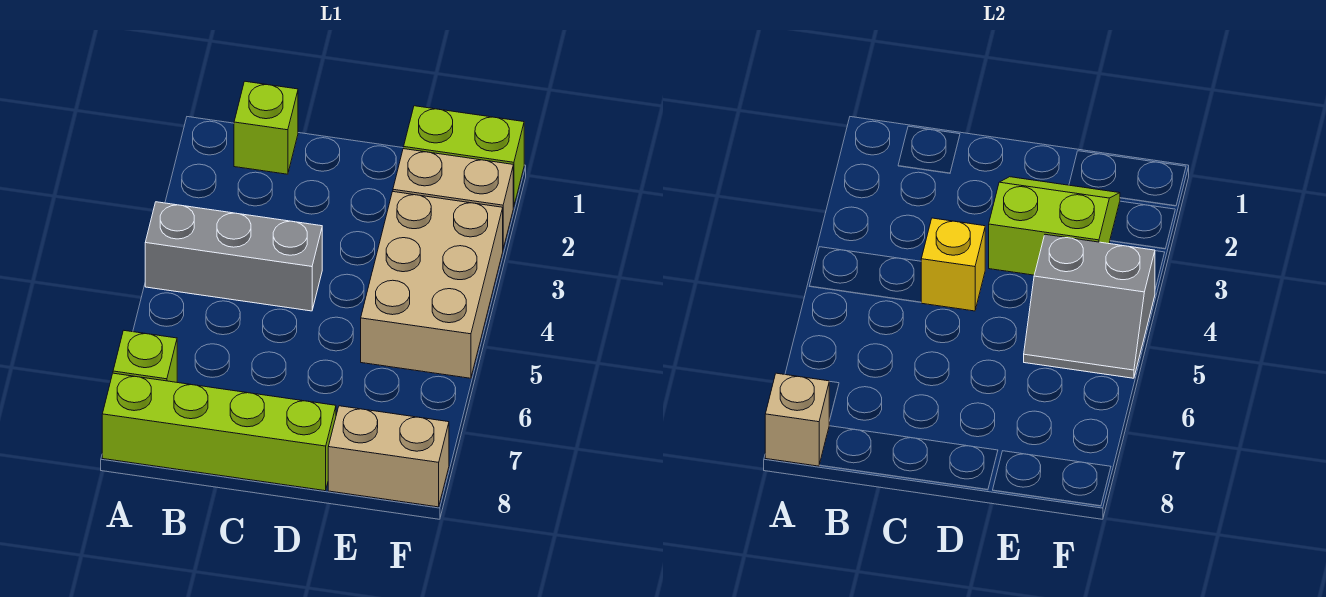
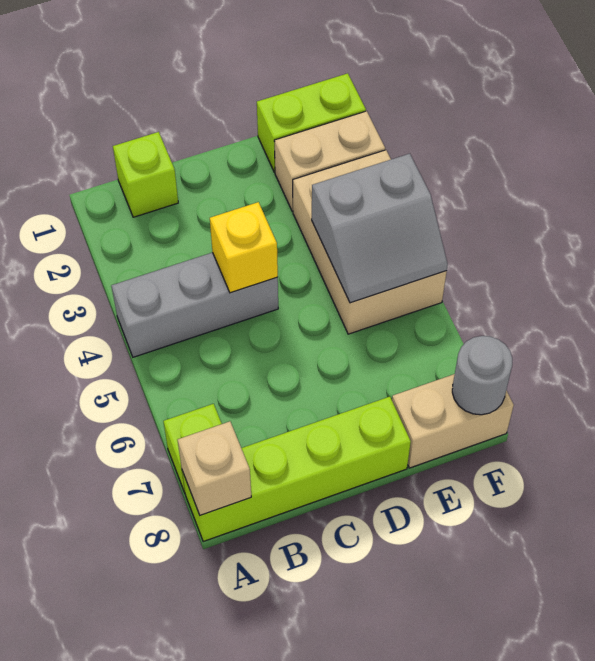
lime 2x2 slope [989,177,1120,275] -> none
none -> grey 1x1 round brick [452,336,512,415]

